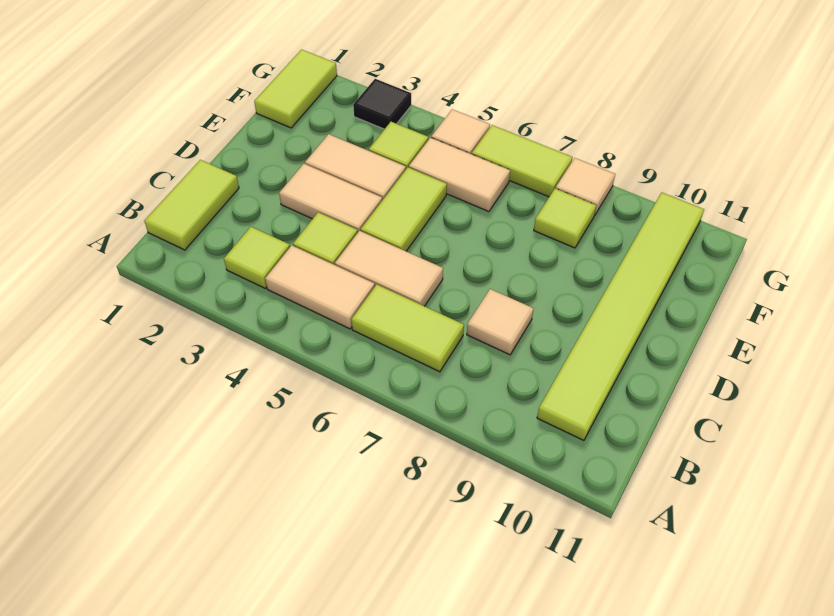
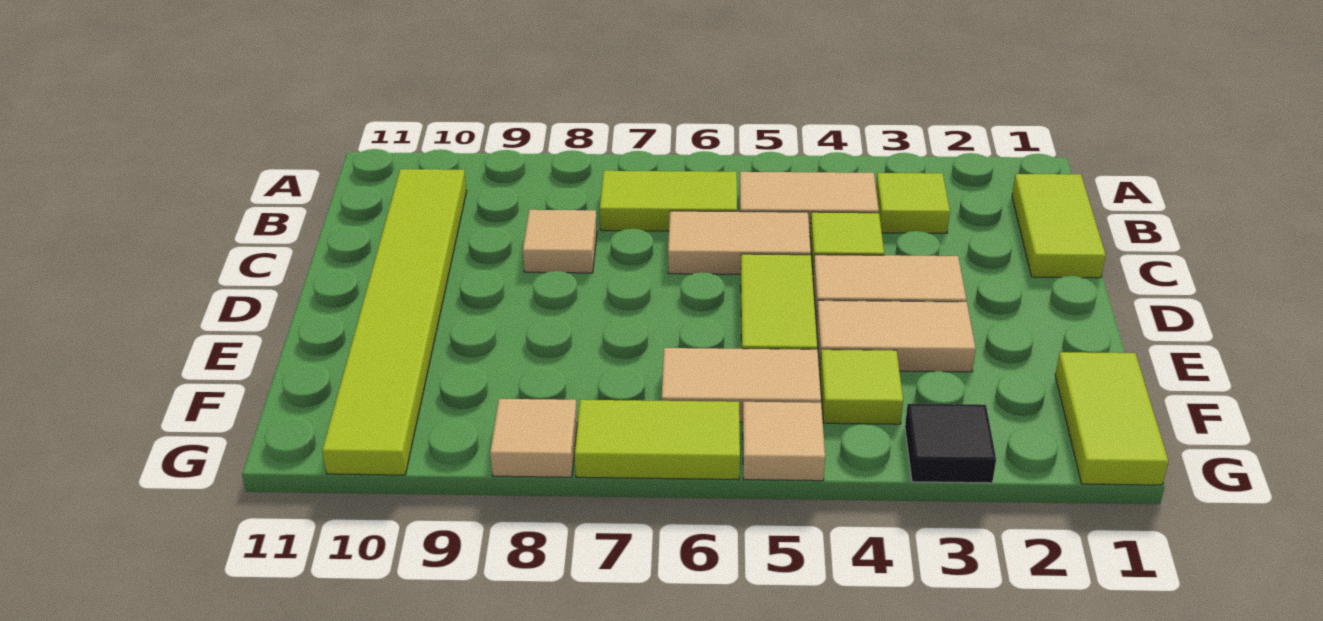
lime 1x1 tile [534,188,596,248] -> none

